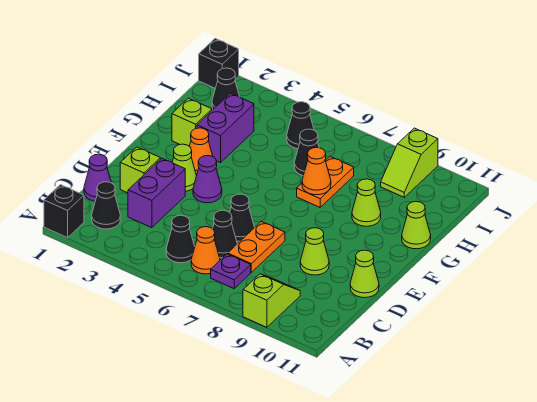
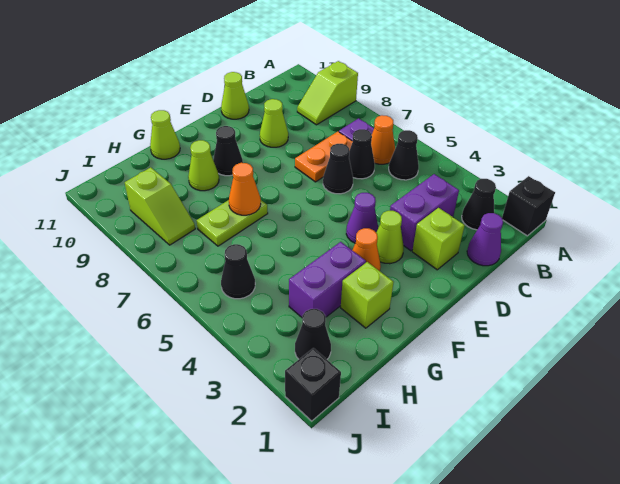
orange 1x2 plate [297,157,354,207] -> lime 1x2 plate [197,200,268,246]
black 1x1 cone [294,129,319,175] -> black 1x1 cone moved to [213,126,243,176]
lime 1x2 slope [381,128,438,197] -> lime 1x2 slope turned to [125,167,195,245]

